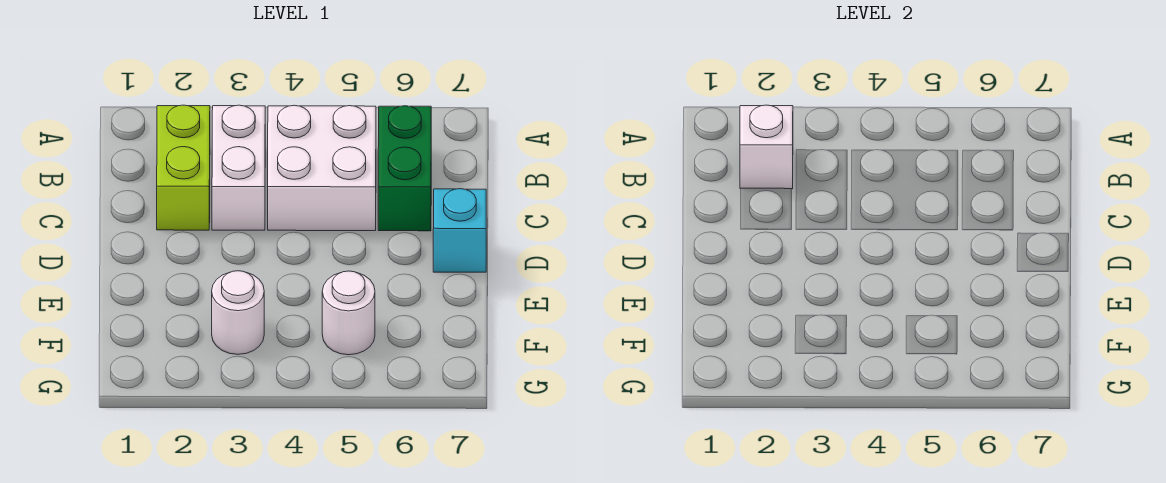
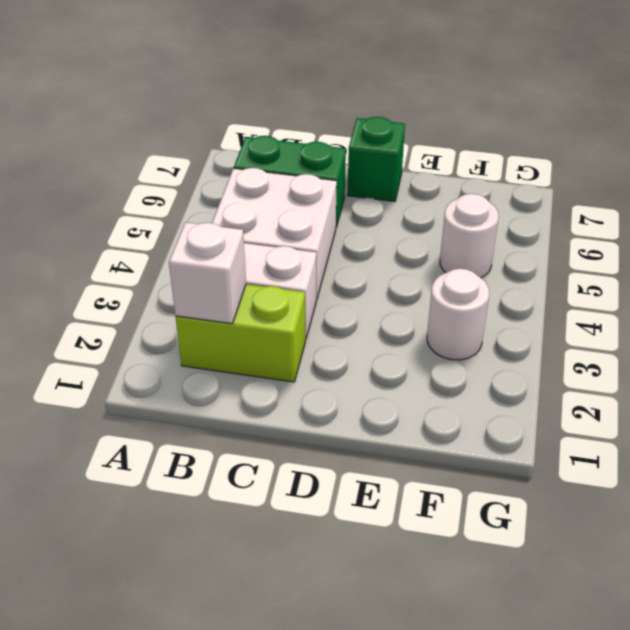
cyan 1x1 brick [433,189,486,272] -> green 1x1 brick [347,117,405,201]

